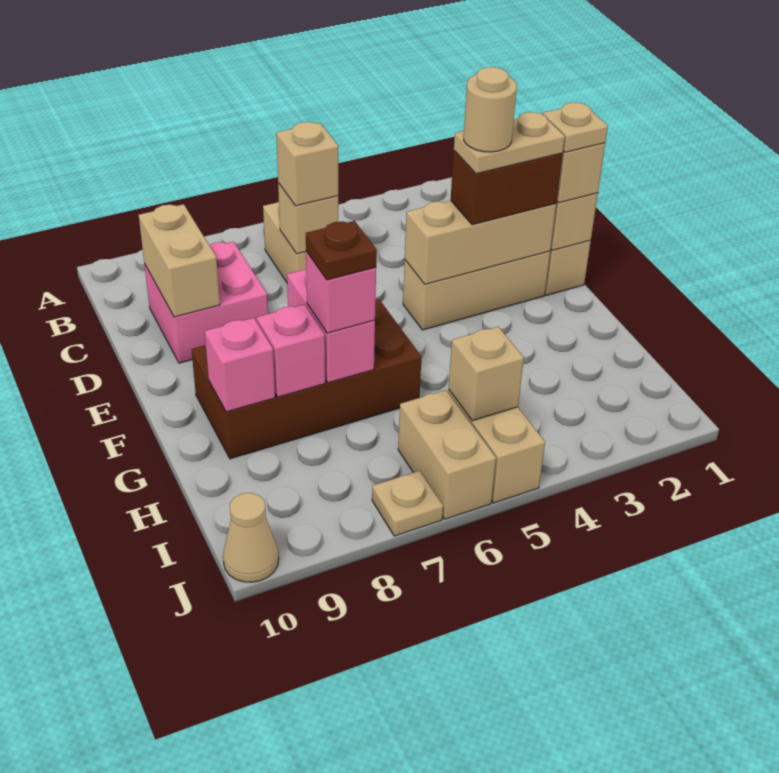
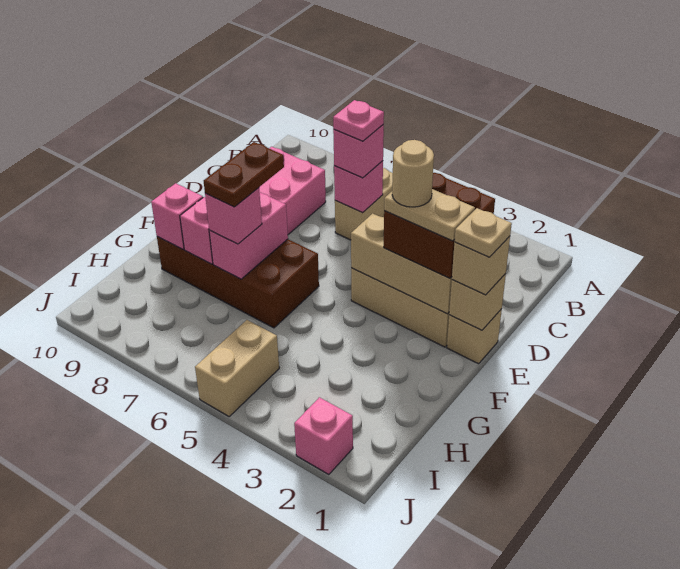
tan 1x1 brick [278,183,338,254] -> pink 1x1 brick [334,161,383,213]
tan 1x1 brick [276,122,338,206] -> pink 1x1 brick [333,125,384,178]
none -> pink 1x1 plate [333,100,384,141]
tan 1x2 brick [139,204,220,317] -> none
brown 1x2 brick [451,151,562,225] -> brown 2x2 brick [384,173,495,278]
brown 1x1 plate [306,221,377,280] -> brown 1x2 plate [204,142,284,207]
tan 1x1 brick [449,327,524,421] -> none
tan 1x2 brick [398,390,496,519] -> none
none -> pink 1x1 brick [294,397,353,475]
tan 1x1 plate [372,471,443,536] -> none
tan 1x1 cone [223,493,279,582] -> none

